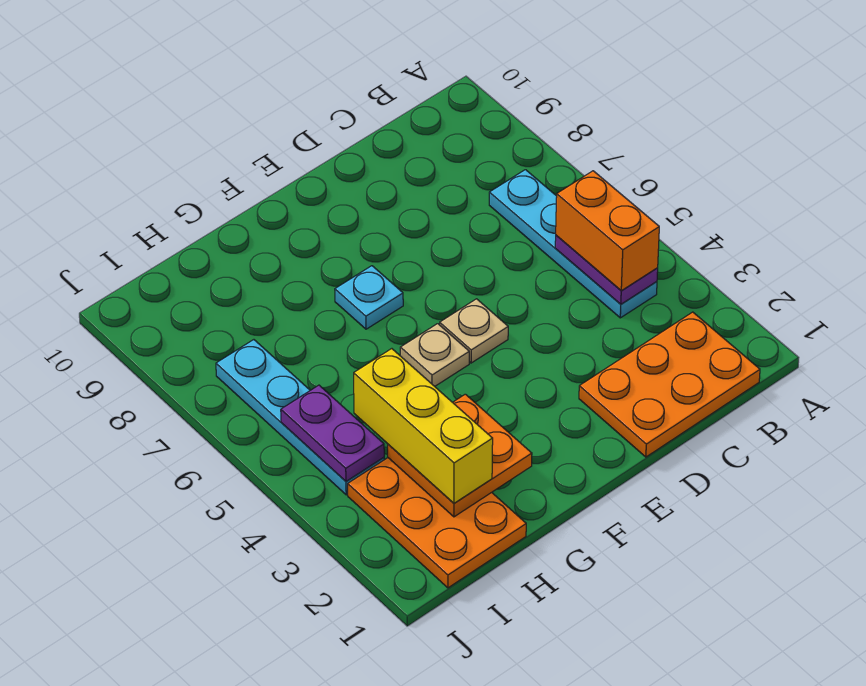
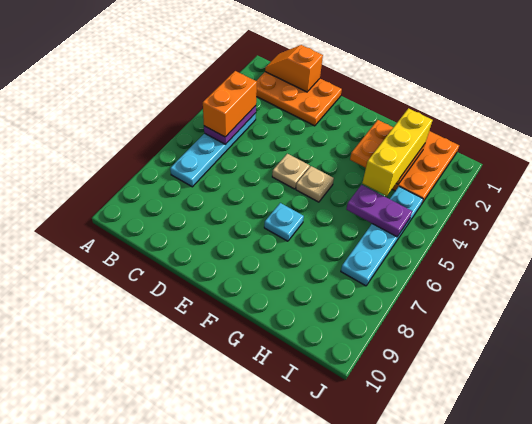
none -> orange 1x2 slope [265,45,323,92]
purple 1x2 plate [281,385,384,481] -> purple 1x2 plate turned to [346,185,412,237]

